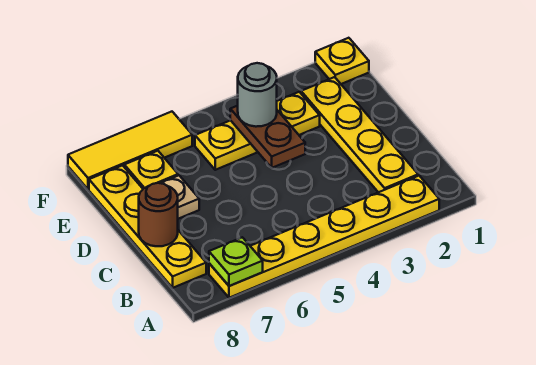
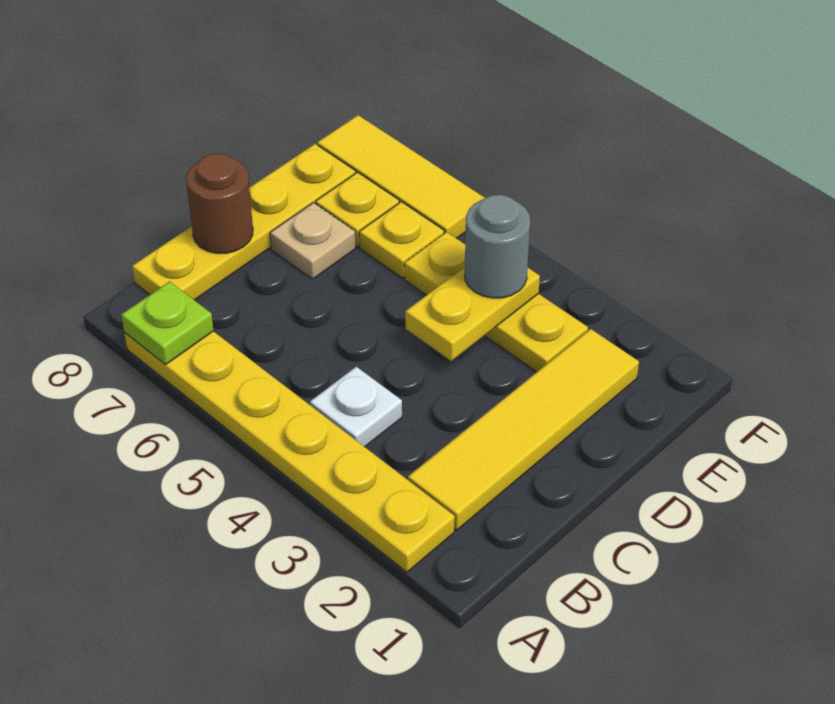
yellow 1x4 plate [301,77,418,192] -> yellow 1x4 tile [408,329,639,530]
none -> white 1x1 plate [310,367,402,447]
brown 1x2 plate [230,106,305,168] -> yellow 1x2 plate [405,267,540,361]
yellow 1x1 plate [315,38,369,84] -> yellow 1x1 plate moved to [359,202,444,278]

